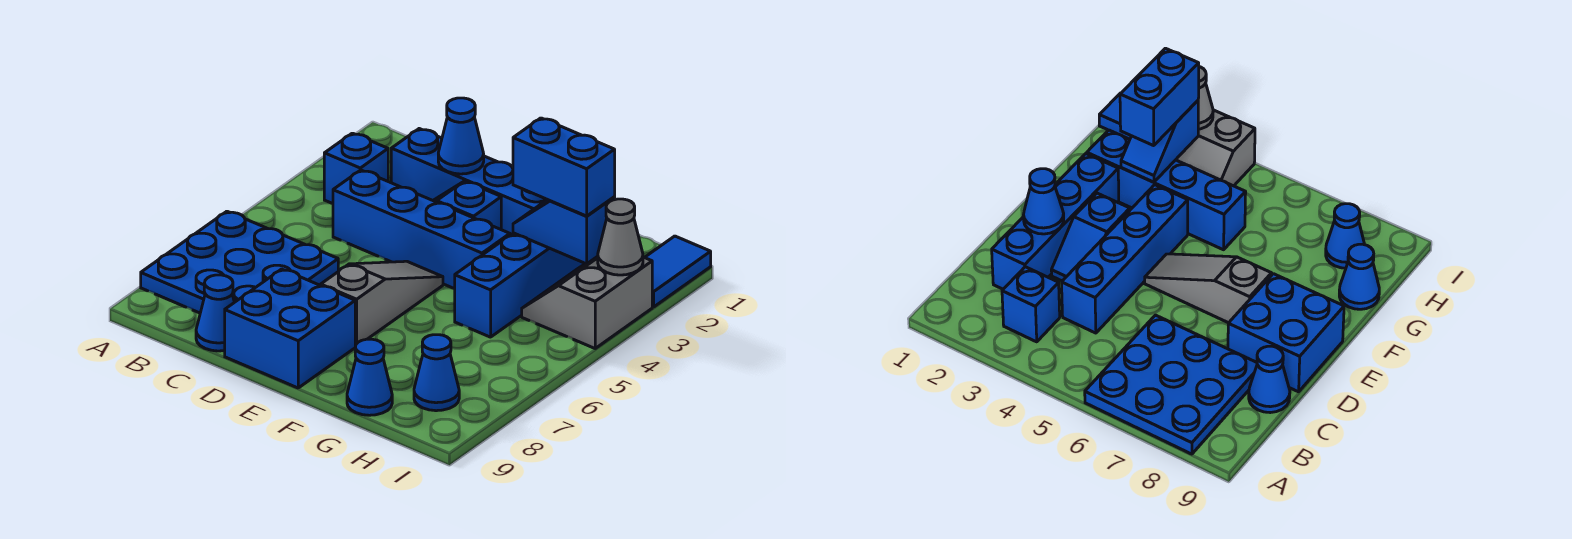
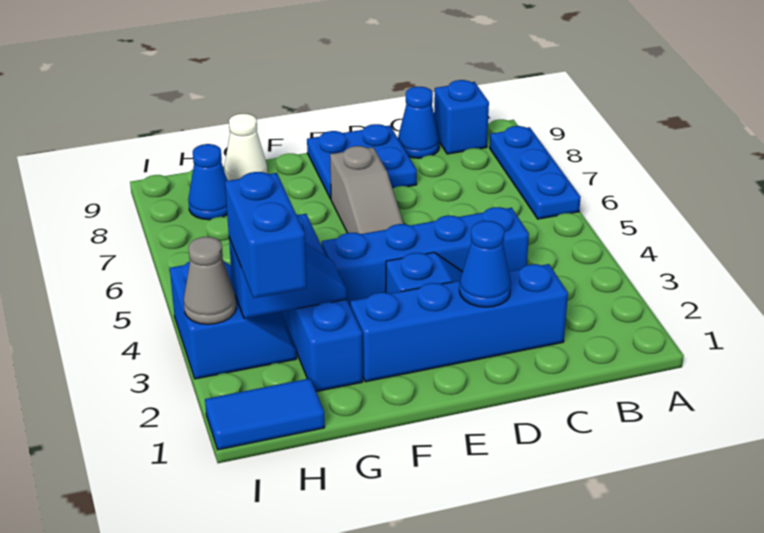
blue 3x3 plate [141,211,338,313] -> blue 1x3 plate [490,126,581,219]
blue 1x1 brick [324,133,388,204] -> blue 1x1 brick moved to [434,80,489,154]
blue 2x2 brick [225,269,355,388] -> blue 2x2 plate [307,124,417,199]
blue 1x2 brick [513,118,615,216] -> blue 1x2 brick turned to [225,172,307,298]
blue 1x1 cone [347,339,392,415] -> white 1x1 cone [224,114,268,181]
grey 2x2 slope [522,256,652,348] -> blue 2x2 slope [170,262,297,379]
blue 1x2 tile [645,236,711,307] -> blue 1x2 tile turned to [205,378,325,450]

